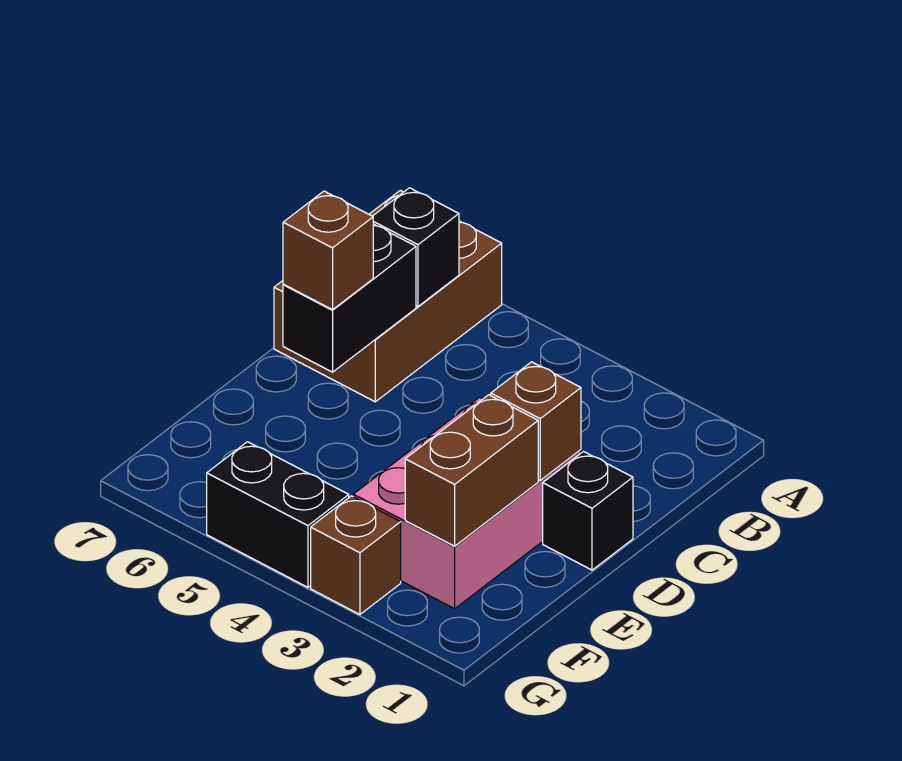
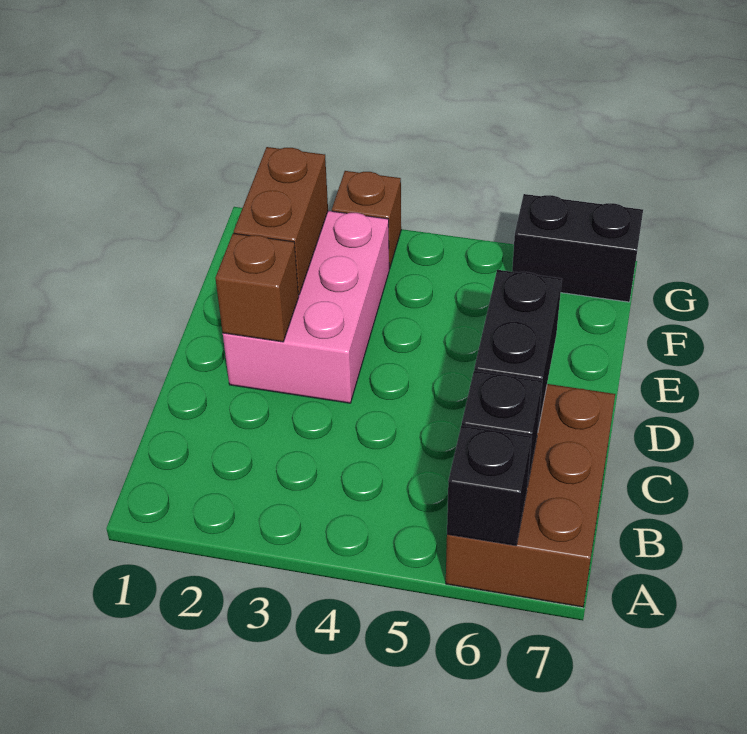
black 1x1 brick [543,452,633,570] -> black 1x1 brick moved to [447,425,532,545]
brown 1x1 brick [283,191,373,310] -> none
black 1x2 brick [207,442,349,587] -> black 1x2 brick moved to [512,194,643,302]

